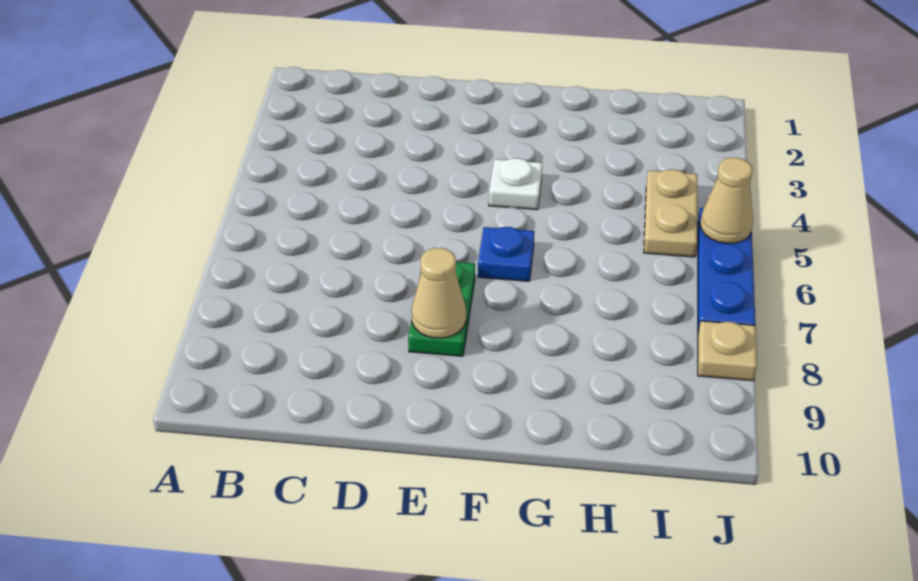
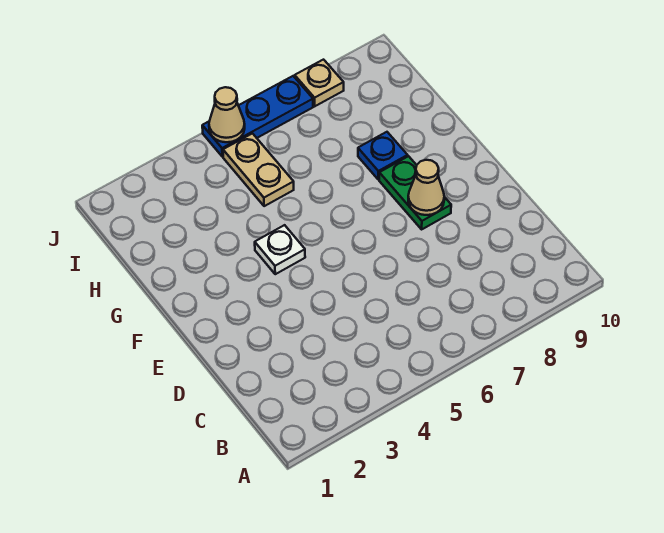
green 1x2 plate [408,262,475,356] -> green 1x2 plate turned to [379,156,451,229]
blue 1x1 plate [478,227,535,281] -> blue 1x1 plate moved to [358,132,408,180]
tan 1x2 plate [644,170,697,257] -> tan 1x2 plate turned to [223,134,294,206]

